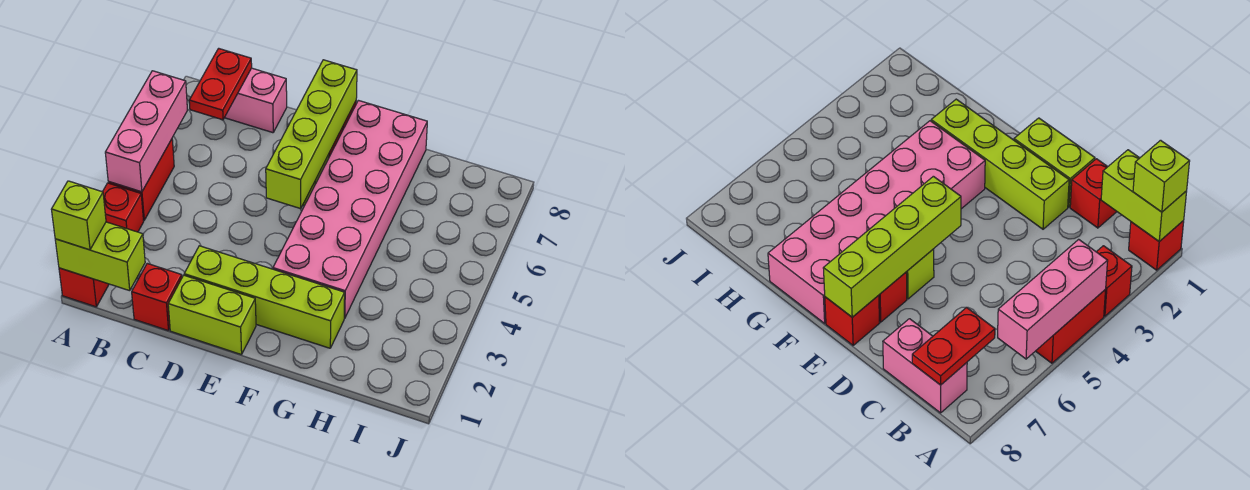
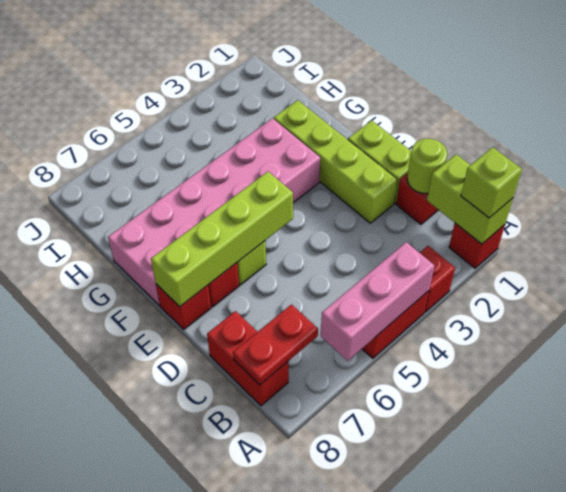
pink 1x2 brick [225,68,287,133] -> red 1x2 brick [207,311,289,406]
none -> lime 1x1 round brick [407,139,447,194]

